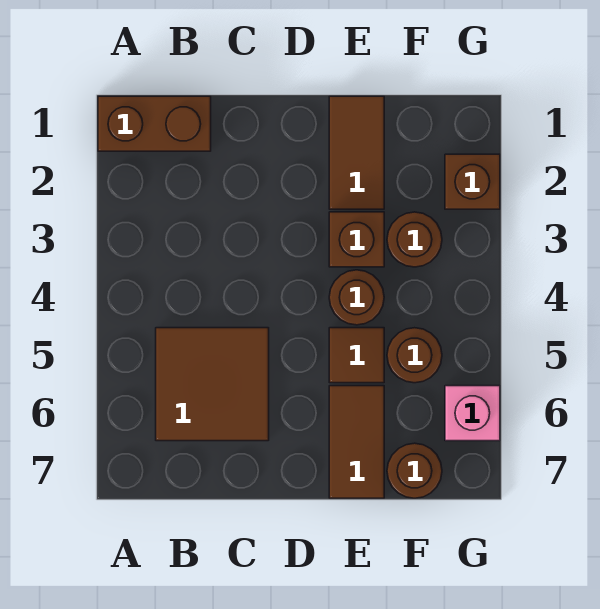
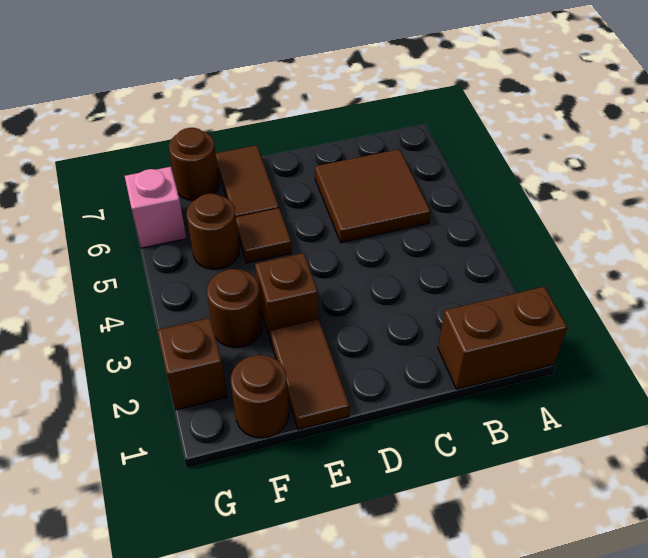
brown 1x1 round brick [329,270,384,325] -> brown 1x1 round brick moved to [230,355,289,438]

